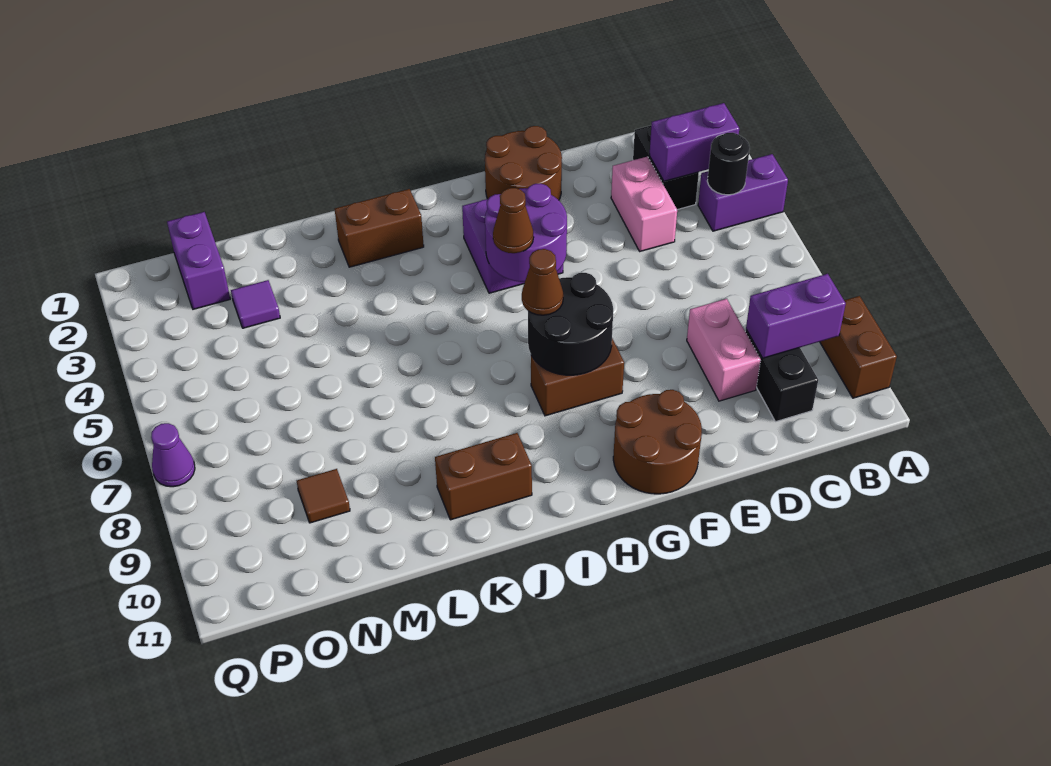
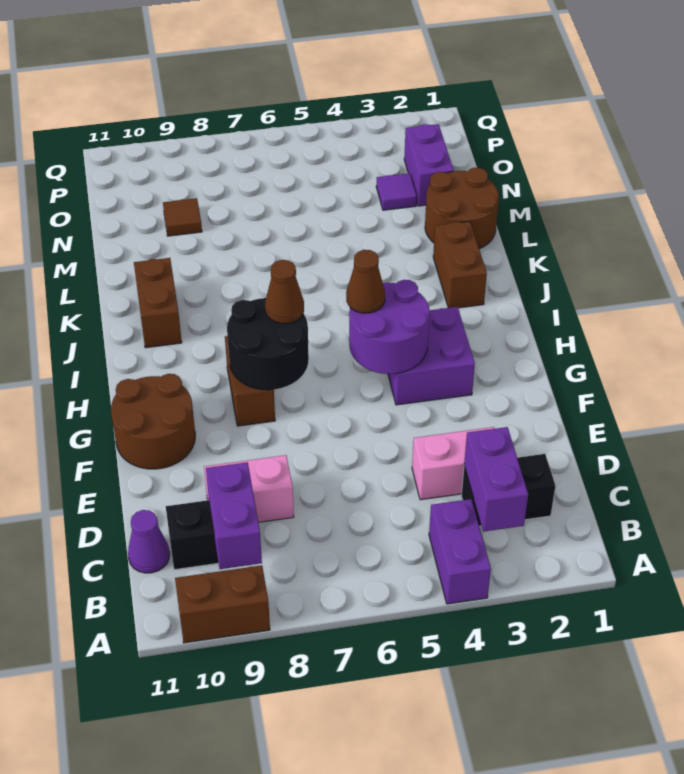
black 1x1 round brick [707,133,750,195] -> none
brown 2x2 round brick [485,126,562,200] -> brown 2x2 round brick moved to [425,168,499,249]
purple 1x2 brick [167,212,230,309] -> purple 1x2 brick turned to [404,124,454,206]
purple 1x1 cone [151,423,195,487] -> purple 1x1 cone moved to [128,510,170,573]

